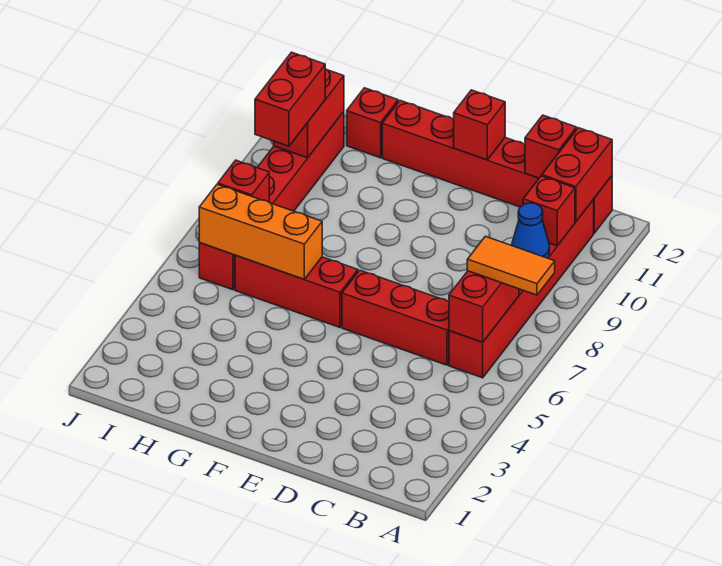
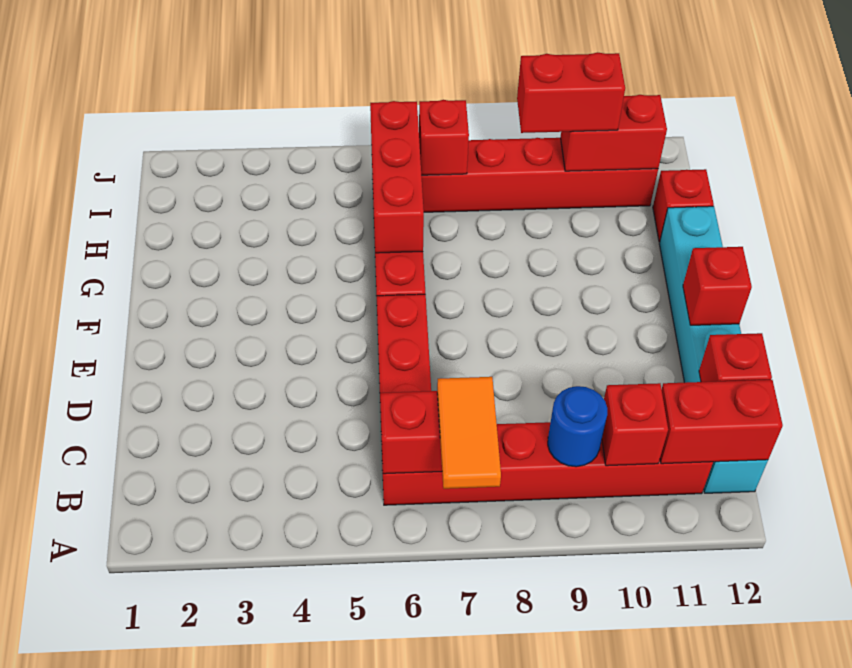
blue 1x1 cone [512,203,549,258] -> blue 1x1 round brick [548,386,607,467]
red 1x6 brick [382,101,612,233] -> cyan 1x6 brick [659,206,768,493]
orange 1x3 brick [199,184,322,279] -> red 1x3 brick [370,101,424,253]

